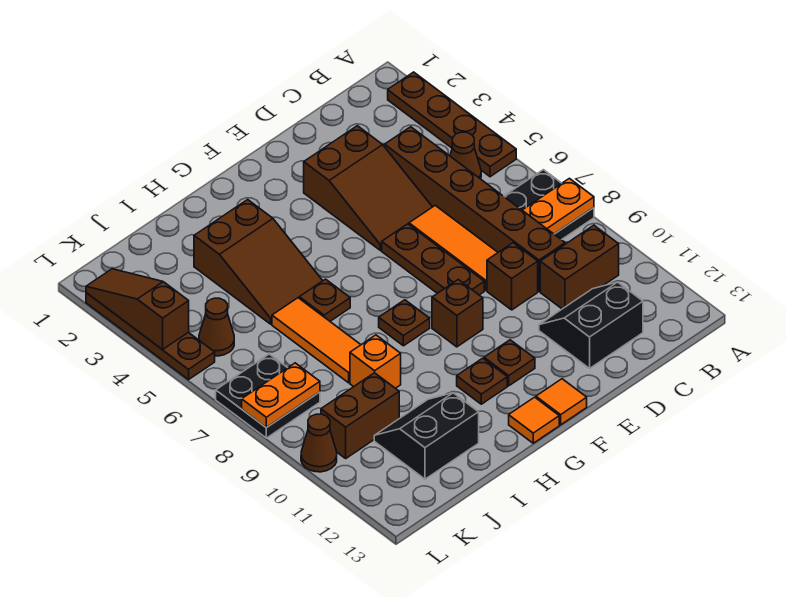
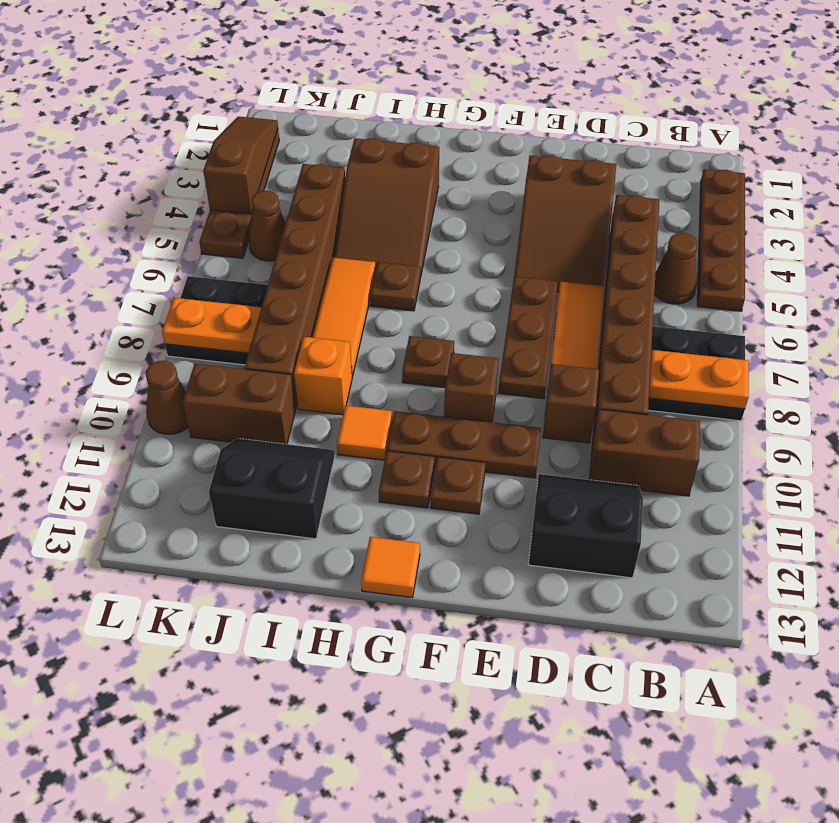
none -> brown 1x3 plate [387,411,541,478]
orange 1x1 tile [536,379,587,425] -> orange 1x1 tile moved to [337,405,392,460]
none -> brown 1x6 brick [244,164,345,409]

